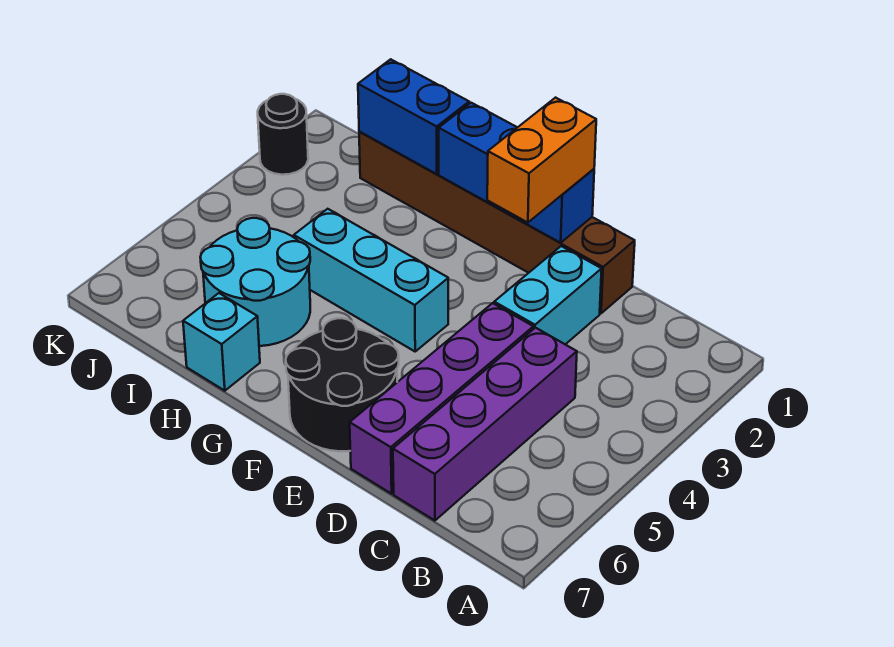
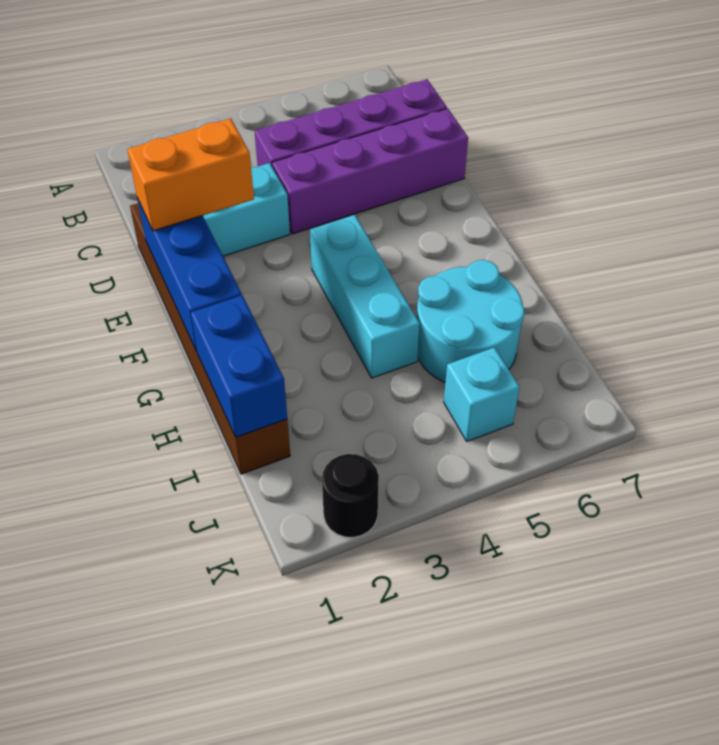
black 2x2 round brick [286,318,399,451] -> none
cyan 1x1 brick [183,293,260,391] -> cyan 1x1 brick moved to [444,348,519,441]

